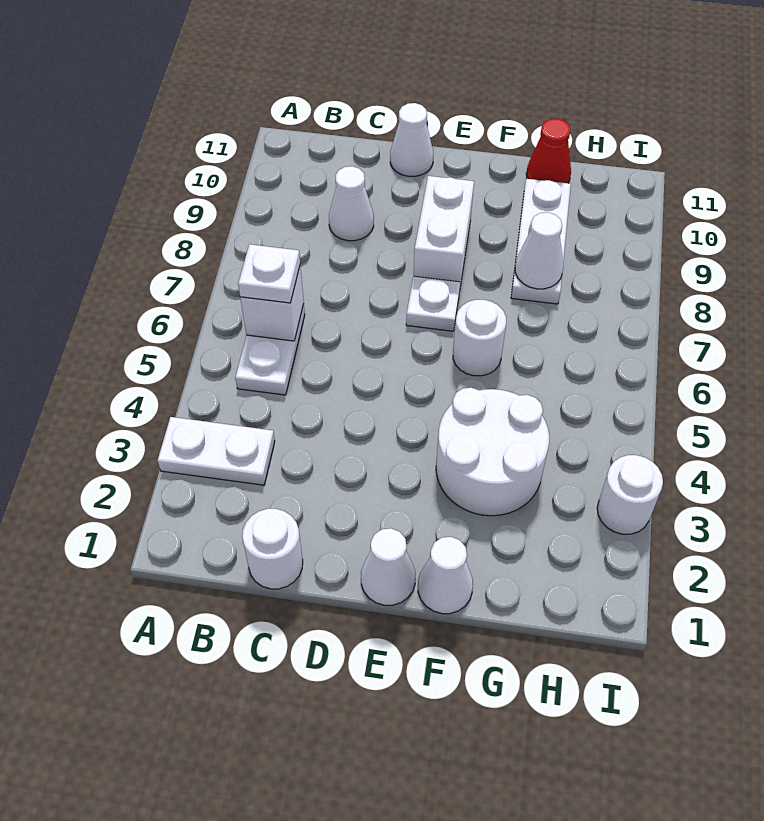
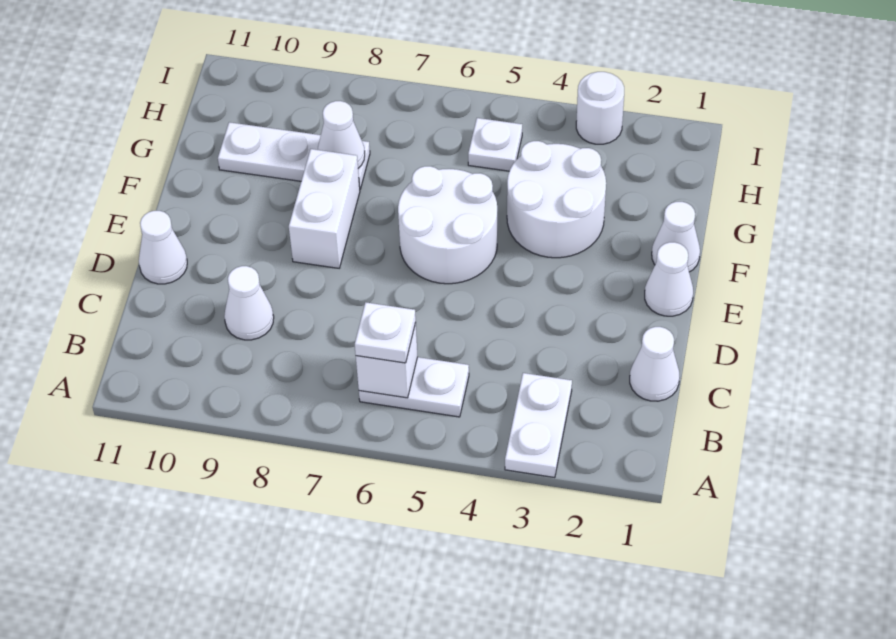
white 1x1 round brick [242,509,303,589] -> white 1x1 cone [630,327,680,401]
white 1x1 plate [406,276,460,331] -> white 1x1 plate moved to [468,118,522,171]
white 1x2 brick [414,176,474,286] -> white 1x2 brick turned to [289,149,360,268]
white 1x1 round brick [453,300,506,376] -> white 2x2 round brick [398,166,497,284]
red 1x1 cone [526,119,571,183] -> none

